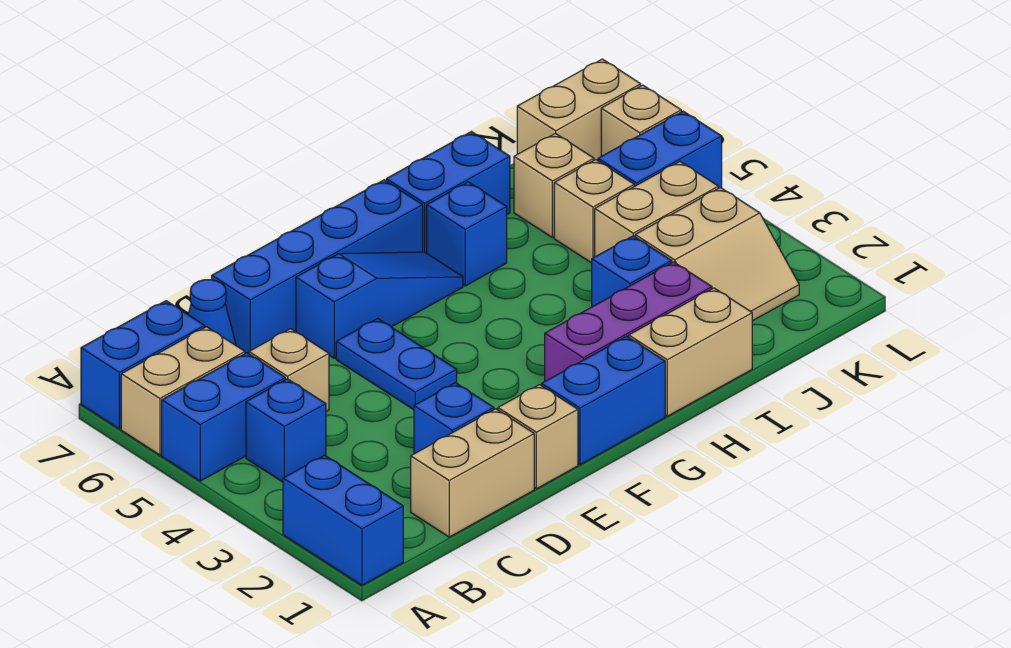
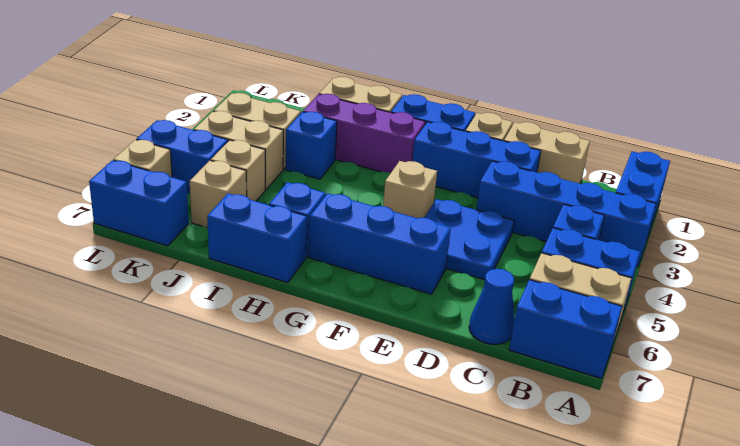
tan 1x1 brick [249,329,329,411] -> tan 1x1 brick moved to [383,161,437,218]
blue 1x1 brick [414,383,494,454] -> blue 1x3 brick [413,122,541,198]
blue 1x4 brick [212,180,423,354] -> blue 1x4 brick moved to [476,161,656,267]
blue 1x2 plate [336,319,457,410] -> blue 2x2 plate [424,199,514,280]
blue 1x3 slope [296,252,463,358] -> blue 1x3 brick [309,193,451,294]
tan 1x2 brick [517,59,641,160] -> blue 1x2 brick [89,160,189,246]

